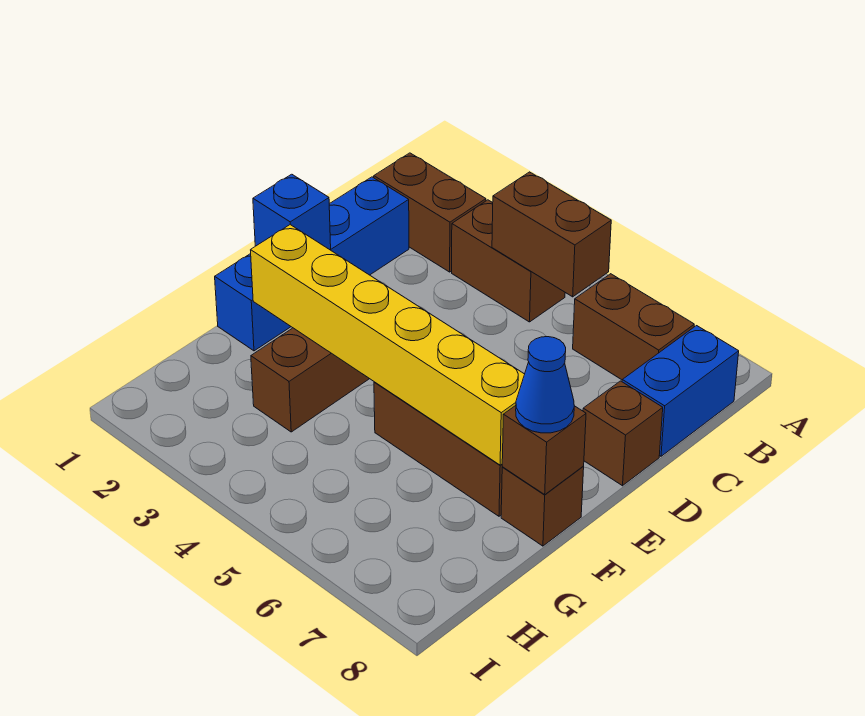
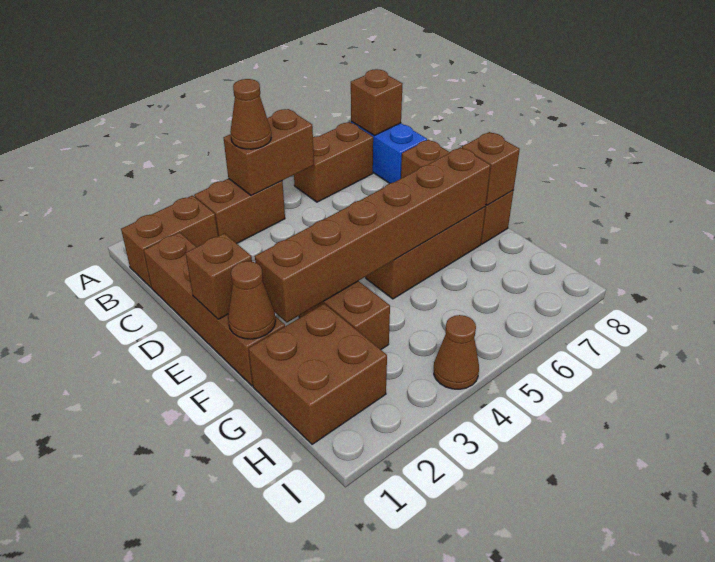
none -> brown 1x1 cone [230,79,271,149]
none -> brown 1x1 brick [351,69,402,136]
blue 1x4 brick [215,177,409,351] -> brown 1x4 brick [144,232,285,386]
blue 1x1 brick [253,174,331,250] -> brown 1x1 brick [185,233,252,319]
none -> brown 1x1 cone [228,261,276,339]
yellow 1x6 brick [251,225,525,465] -> brown 1x6 brick [255,147,491,323]
blue 1x1 cone [516,337,574,433] -> none
none -> brown 2x2 brick [248,304,387,444]
none -> brown 1x1 cone [434,315,479,389]

